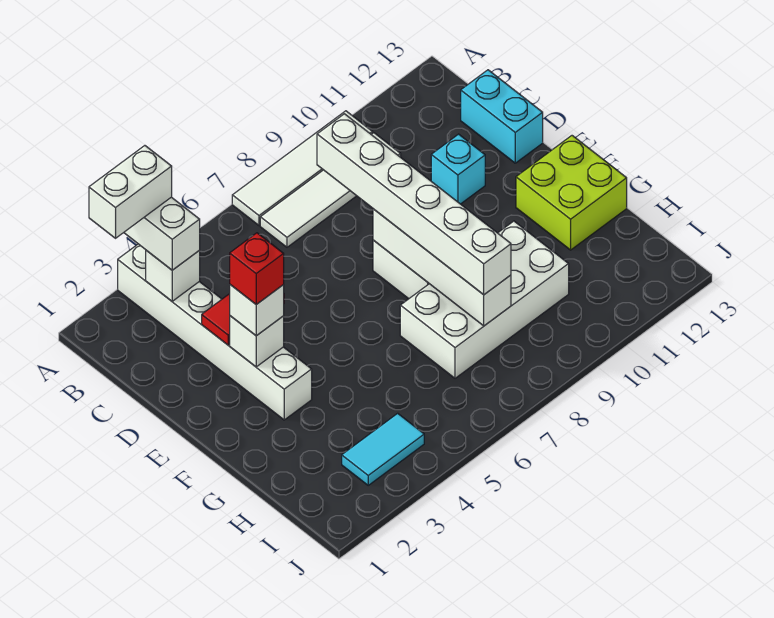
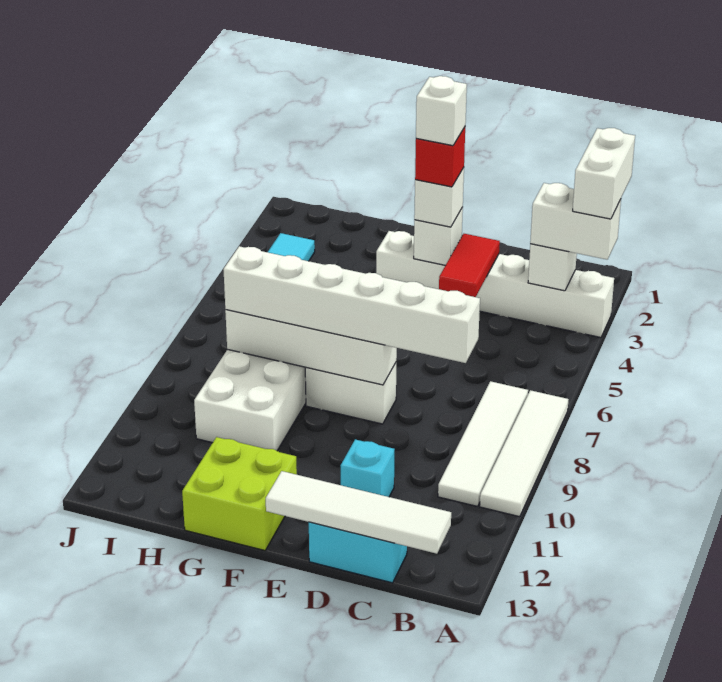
none -> white 1x4 tile [266,471,451,554]
none -> white 1x1 brick [416,76,467,146]

